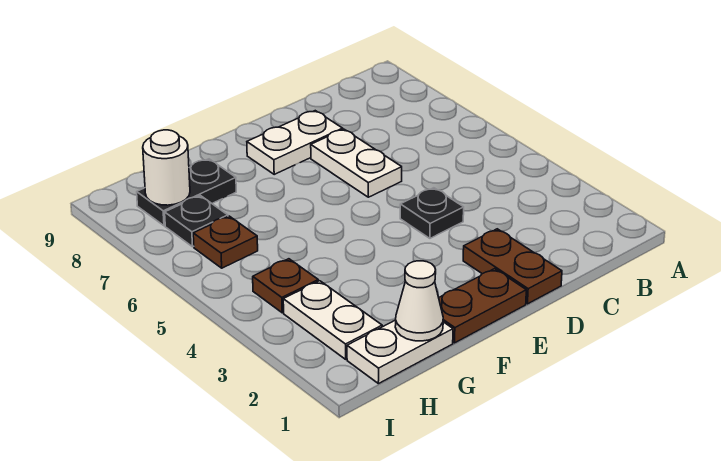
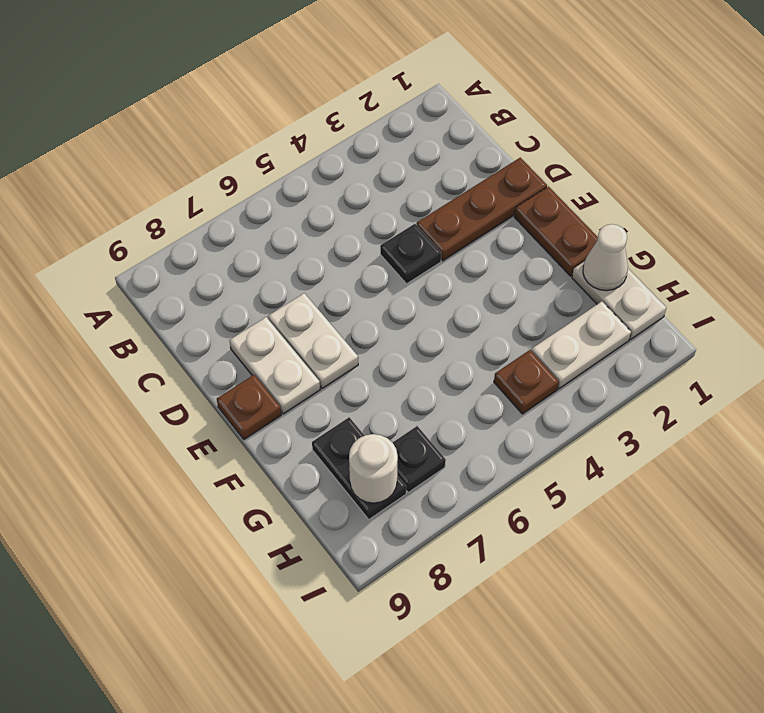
brown 1x2 plate [463,229,562,304] -> brown 1x3 plate [417,158,547,261]
white 1x2 plate [311,129,402,197] -> white 1x2 plate turned to [268,293,358,389]
brown 1x1 plate [193,216,258,268] -> brown 1x1 plate moved to [217,375,281,439]

